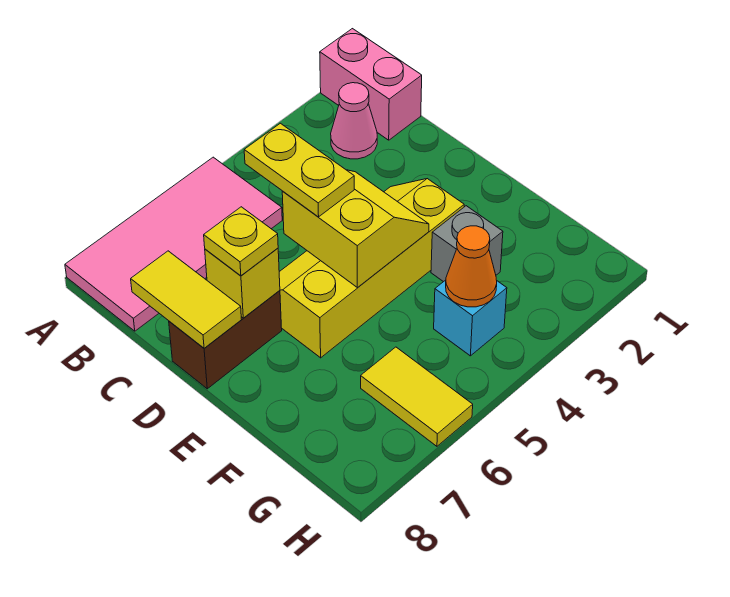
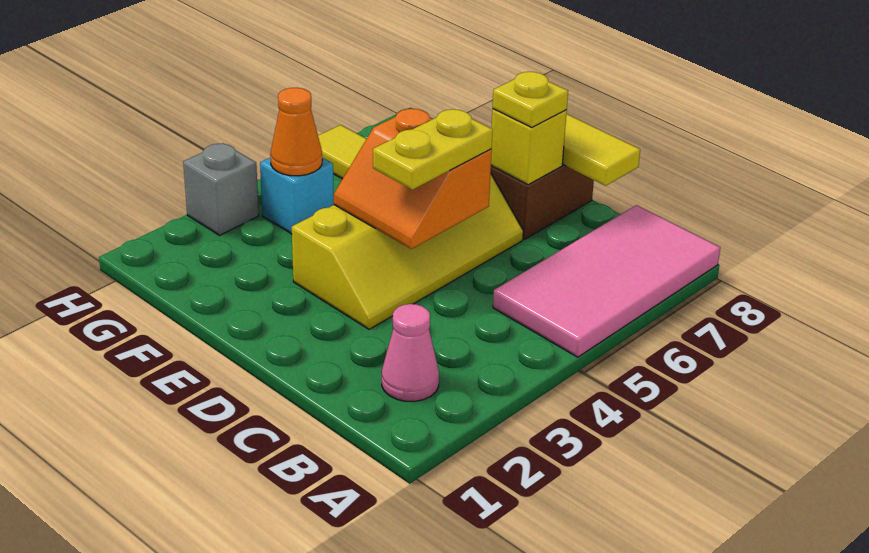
pink 1x2 brick [320,29,422,140] -> none
yellow 1x2 plate [244,123,354,217] -> yellow 1x2 plate turned to [373,109,493,190]
yellow 2x2 slope [282,170,429,288] -> orange 2x2 slope [334,109,492,249]
grey 1x1 brick [431,206,503,282] -> grey 1x1 brick moved to [183,143,259,235]

